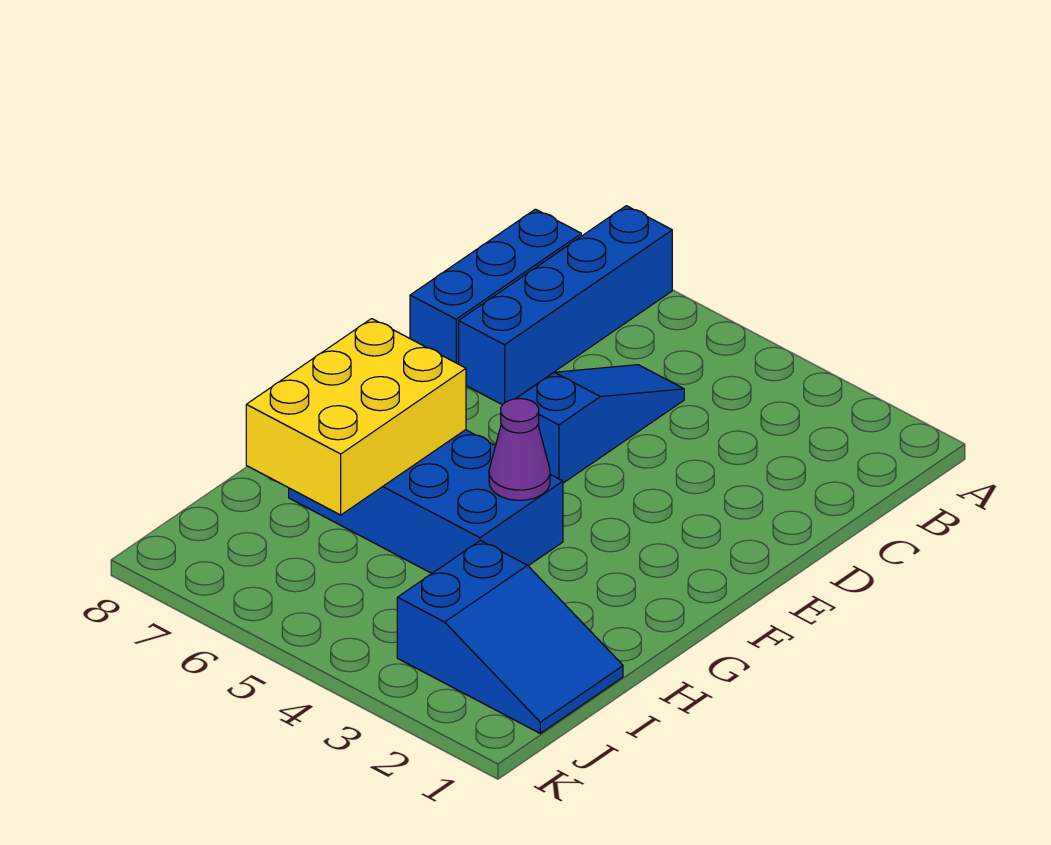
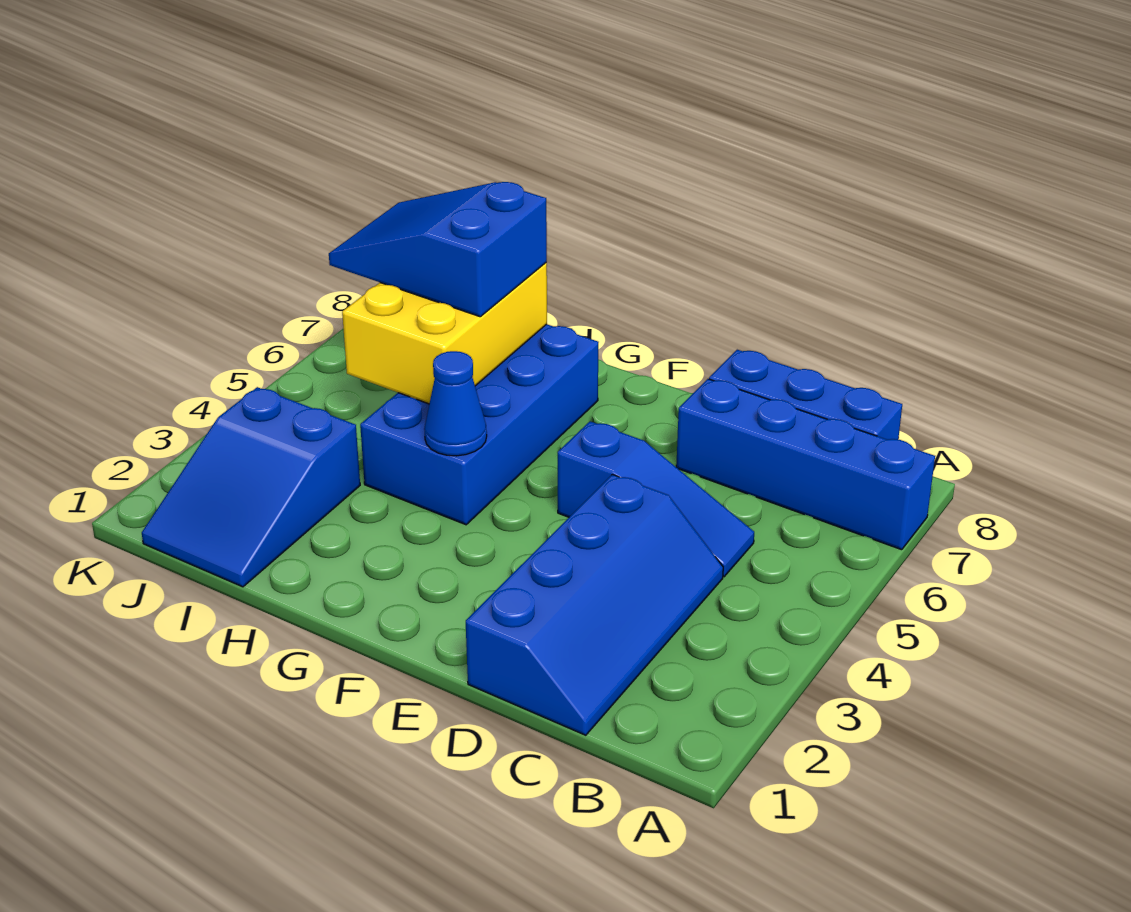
none -> blue 2x4 slope [466,474,723,735]
purple 1x1 cone [489,399,550,500] -> blue 1x1 cone [424,351,487,456]
yellow 2x3 brick [246,319,466,515] -> yellow 2x3 brick turned to [342,263,547,404]
none -> blue 2x3 slope [329,182,547,317]

